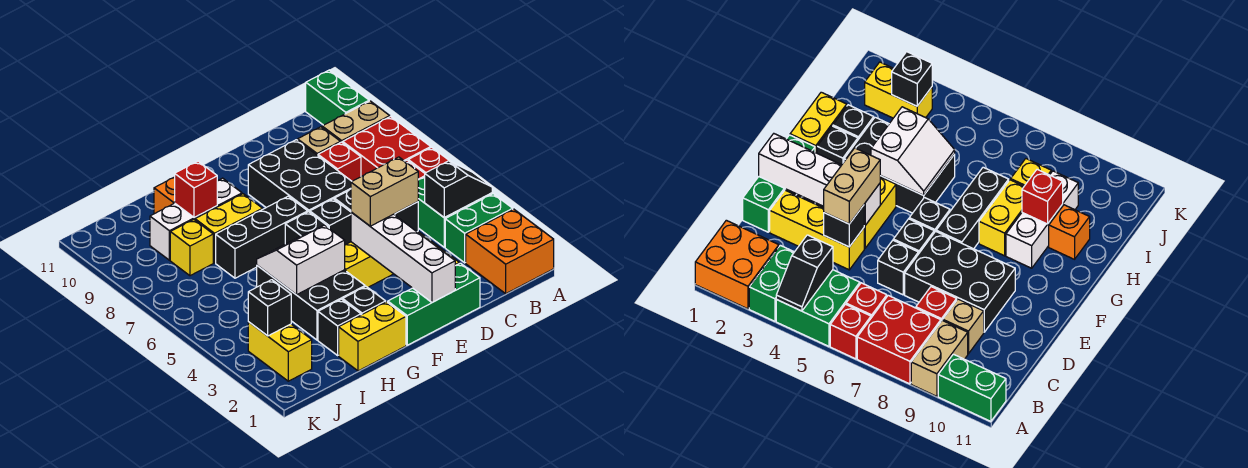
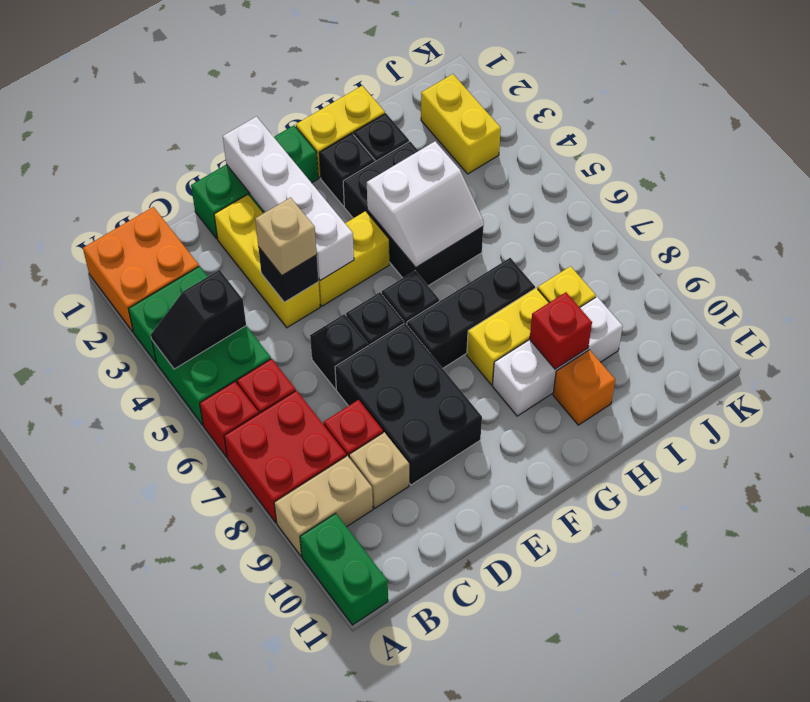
tan 1x2 brick [351,157,418,226] -> tan 1x1 brick [255,198,317,275]
black 1x1 brick [248,280,291,336] -> none

